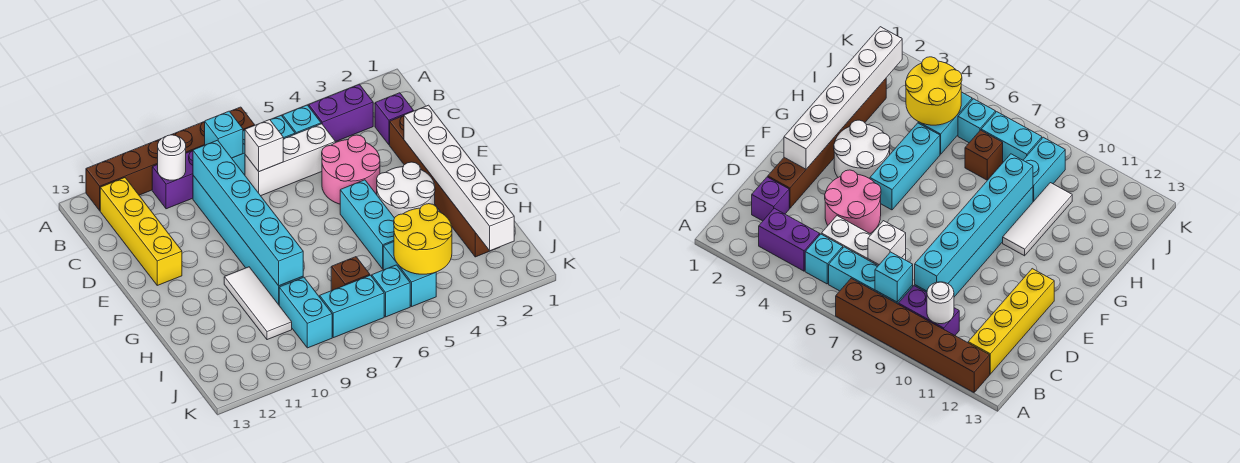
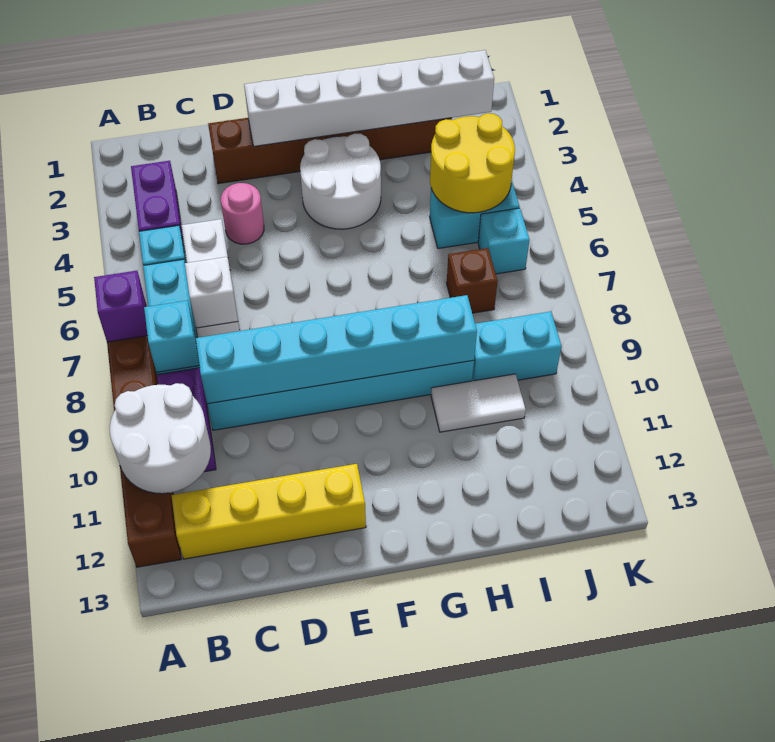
white 1x1 round brick [158,135,186,180] -> white 2x2 round brick [110,383,211,494]
purple 1x1 brick [375,93,413,145] -> purple 1x1 brick moved to [94,271,147,342]
pink 2x2 round brick [322,135,380,204] -> pink 1x1 round brick [221,183,264,244]
cyan 1x3 brick [340,180,394,269] -> none
white 1x3 tile [224,267,292,340] -> white 1x2 tile [431,374,526,432]
cyan 1x2 brick [320,275,384,338] -> none

